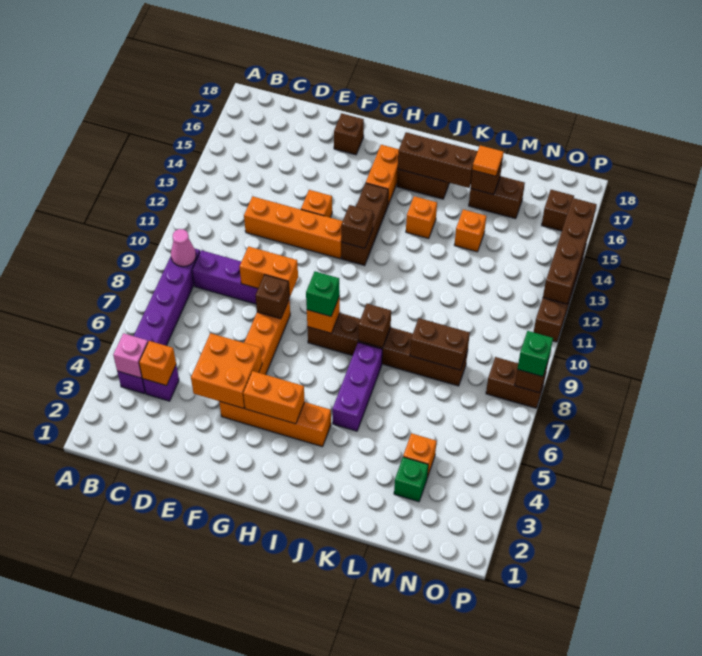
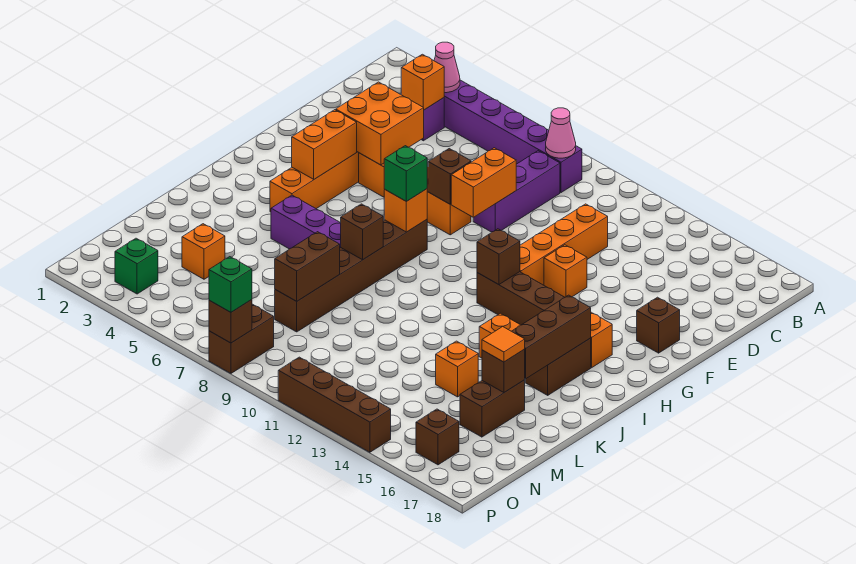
pink 1x1 brick [113,333,148,378] -> pink 1x1 cone [434,42,460,93]
green 1x1 brick [394,457,428,502] -> green 1x1 brick moved to [115,238,158,294]
brown 1x4 brick [543,198,597,304] -> none

